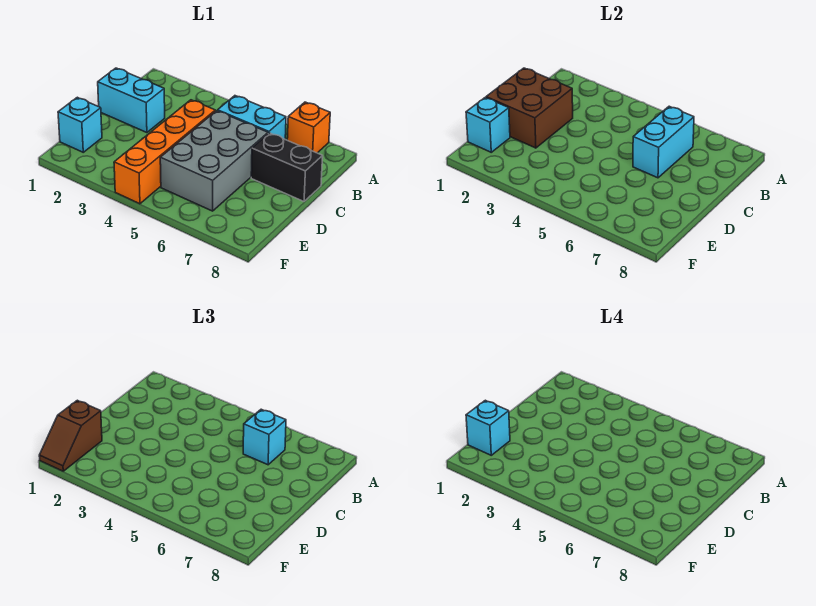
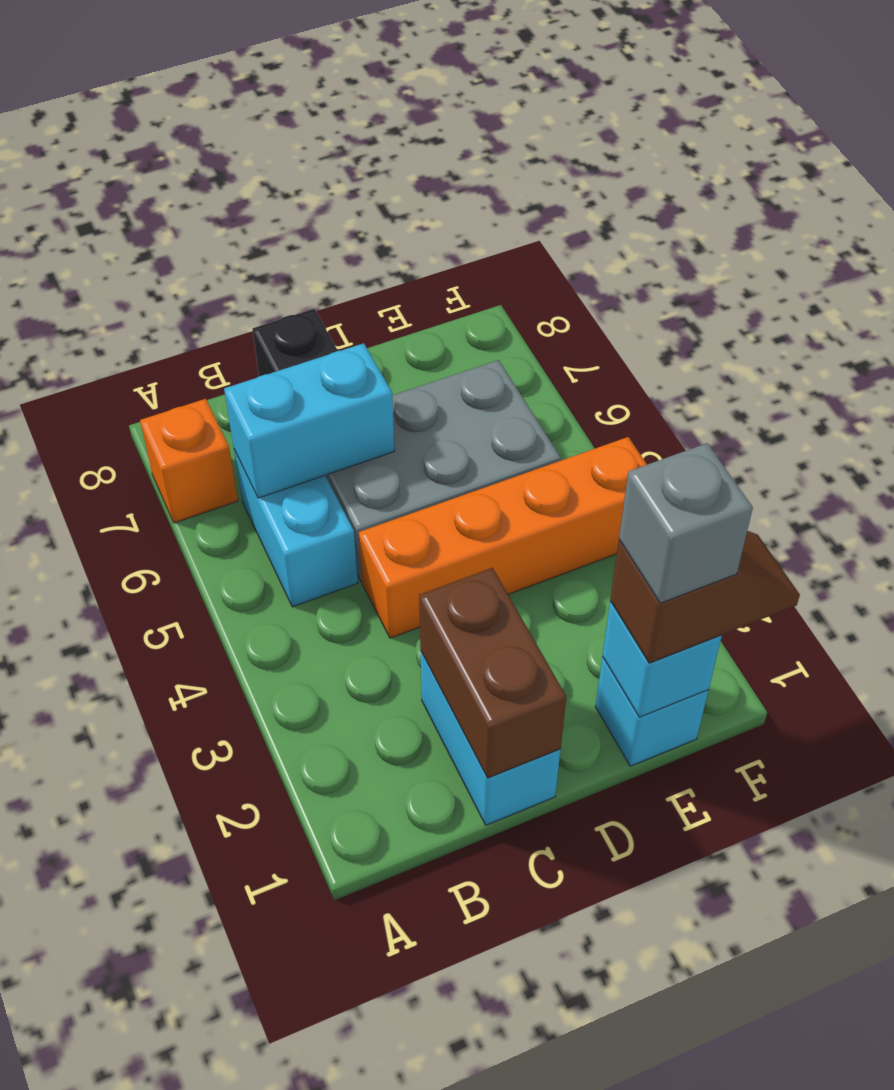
cyan 1x1 brick [243,409,286,465] -> none
brown 2x2 brick [486,68,573,148] -> brown 1x2 brick [419,568,566,778]
cyan 1x1 brick [466,400,510,455] -> grey 1x1 brick [619,443,753,603]

